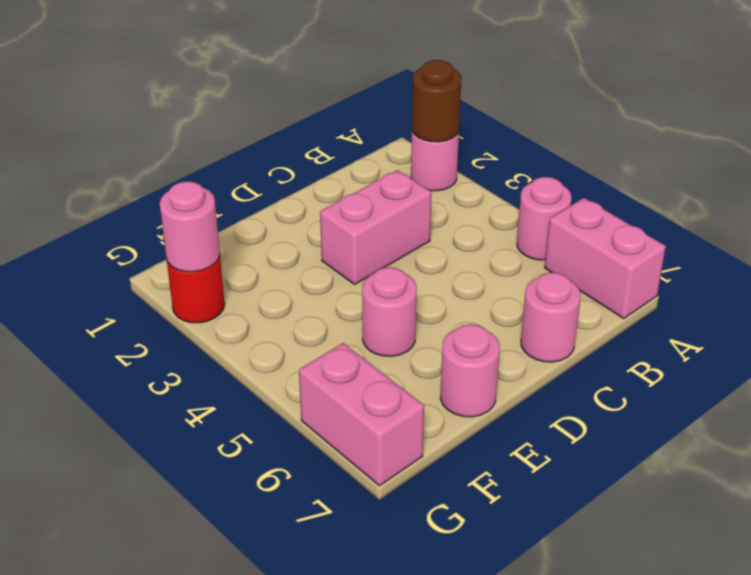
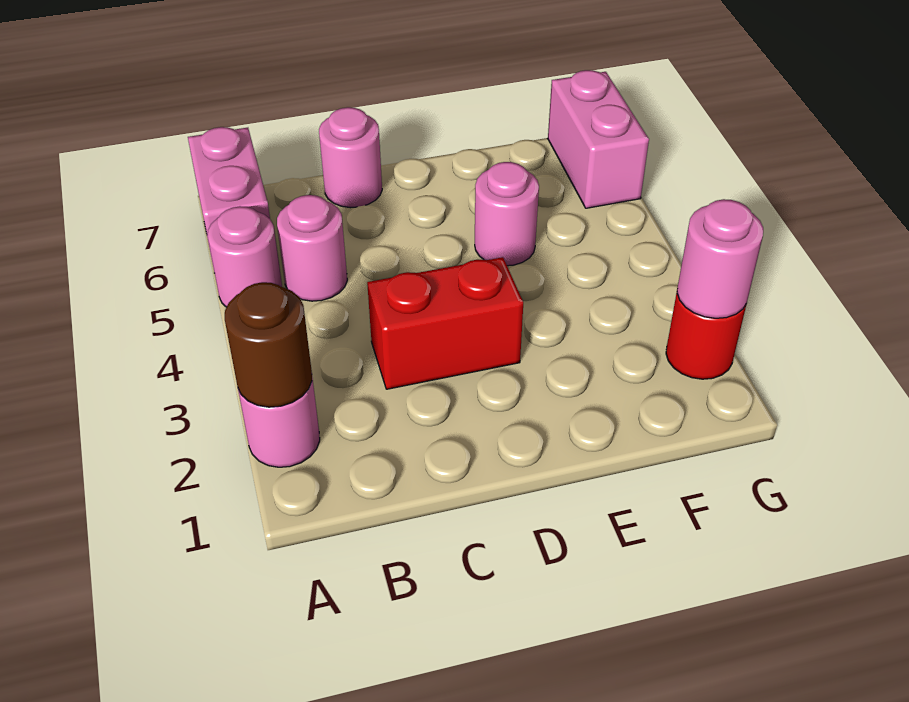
pink 1x2 brick [320,170,432,284] -> red 1x2 brick [367,257,523,389]
pink 1x1 round brick [440,324,500,417] -> pink 1x1 round brick moved to [277,195,347,301]

